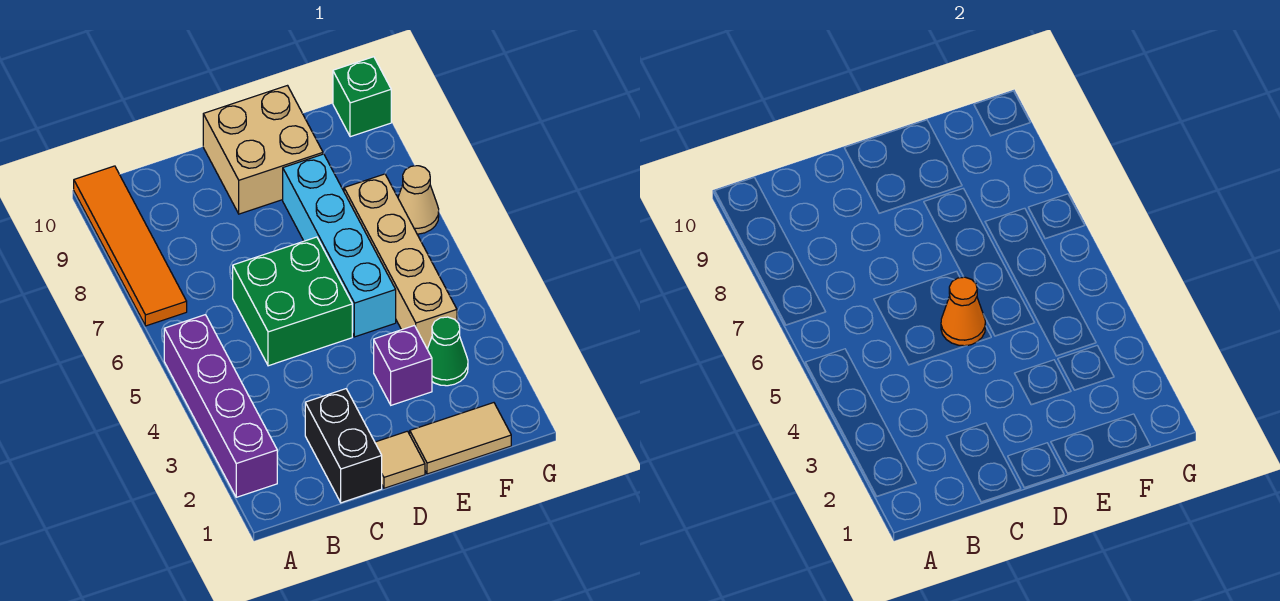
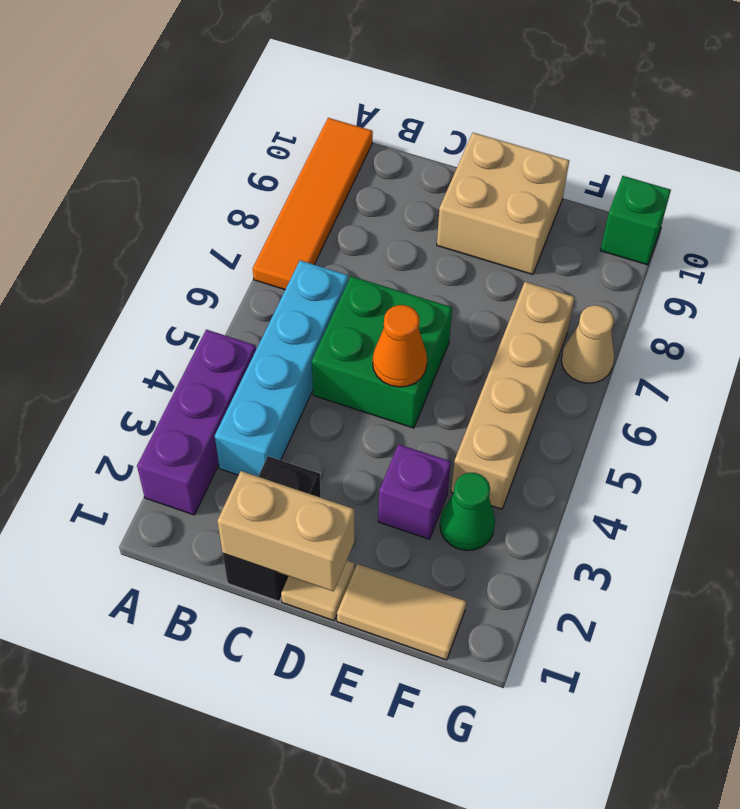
purple 1x4 brick [164,315,277,497] -> purple 1x3 brick [137,330,256,515]
none -> tan 1x2 brick [217,471,354,591]
cyan 1x4 brick [283,154,396,337] -> cyan 1x4 brick moved to [215,260,348,476]

